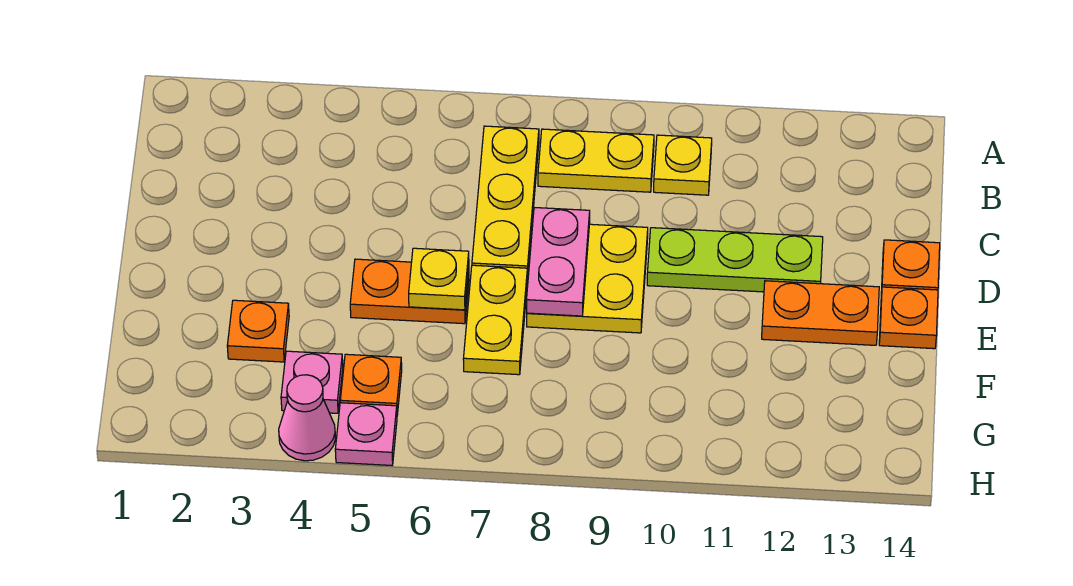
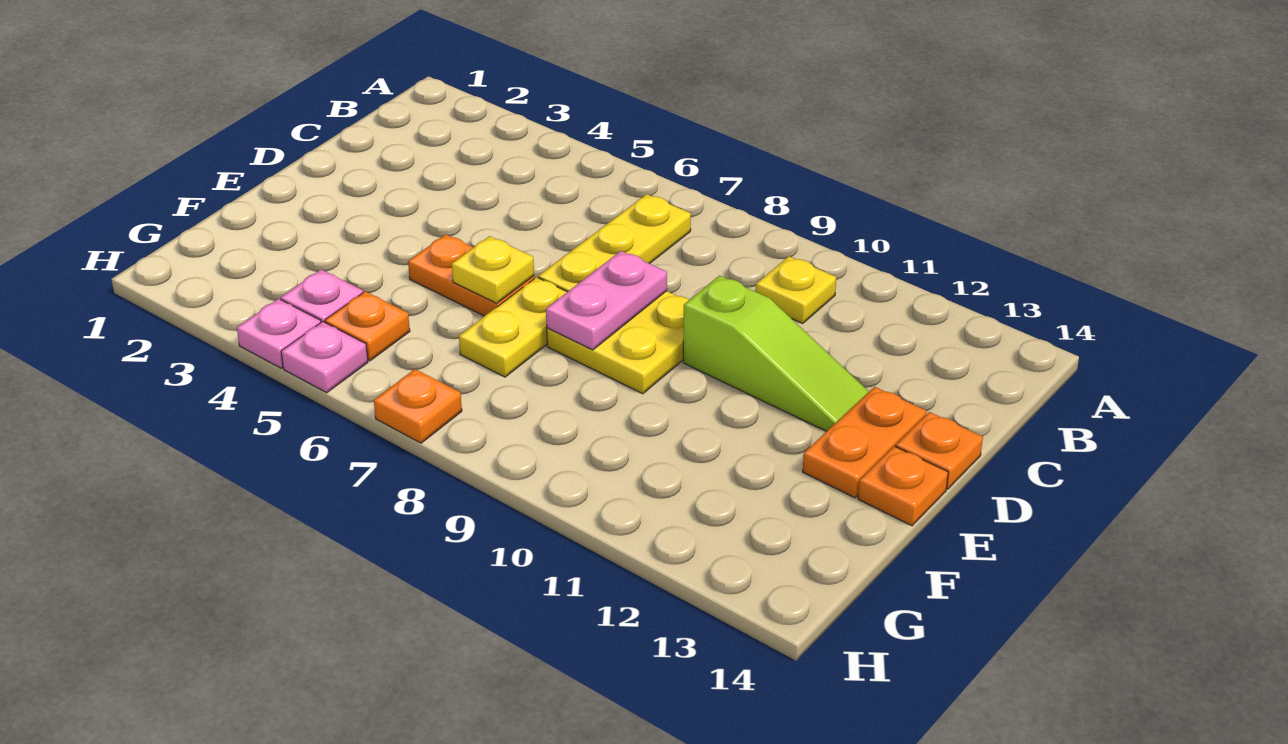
yellow 1x2 plate [538,129,654,192] -> none
lime 1x3 plate [647,228,823,292] -> lime 1x3 slope [683,276,869,431]
orange 1x2 plate [762,281,879,345] -> orange 1x2 plate turned to [803,387,927,498]
orange 1x1 plate [227,300,289,362] -> orange 1x1 plate moved to [374,369,462,443]
pink 1x1 cone [279,375,336,461] -> pink 1x1 plate [237,299,321,368]

